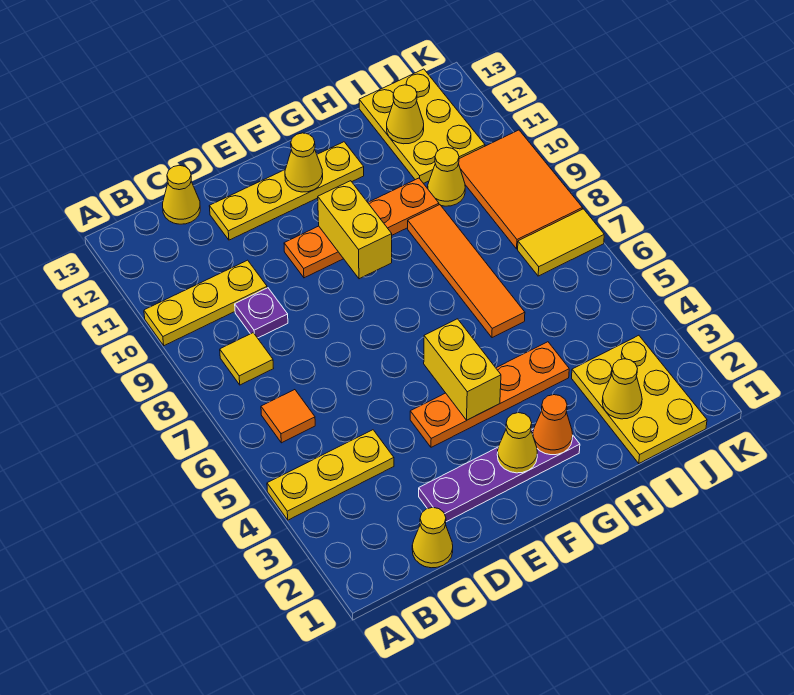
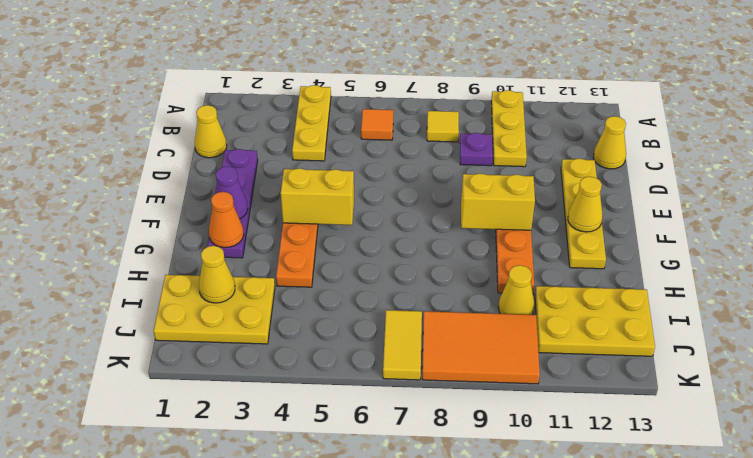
yellow 1x1 cone [497,413,537,473] -> purple 1x1 cone [215,166,248,219]
orange 1x4 tile [408,205,525,338] -> none
yellow 1x1 cone [387,85,424,144] -> none

